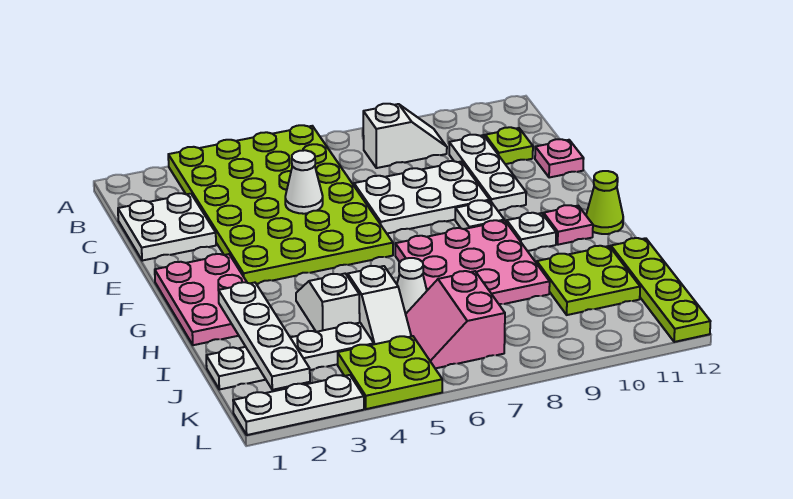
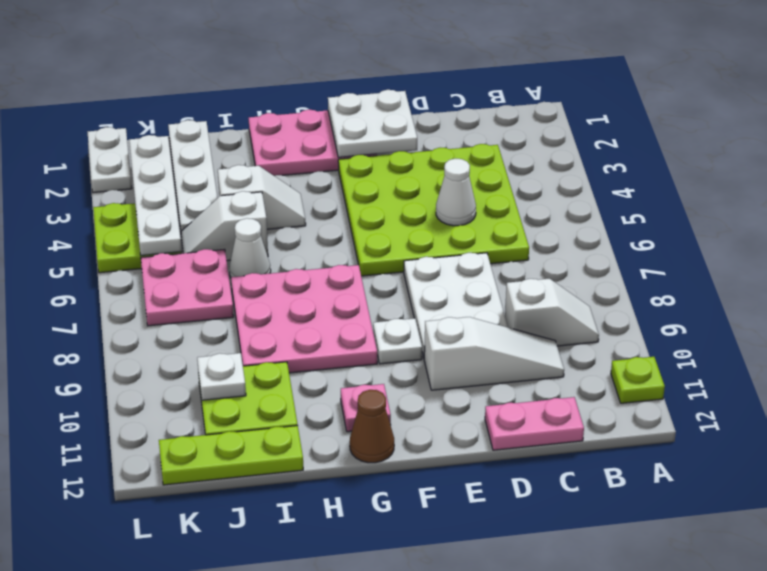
lime 4x6 plate [168,125,393,284] -> lime 4x4 plate [338,144,529,276]
white 1x2 slope [363,104,447,168] -> white 1x2 slope turned to [505,279,599,346]
white 2x2 plate [118,193,216,261] -> white 2x2 plate moved to [328,90,417,157]
white 1x3 plate [449,135,526,211] -> white 1x3 slope [424,317,564,390]
lime 1x1 plate [485,127,533,164] -> lime 1x1 plate moved to [611,357,665,403]
pink 1x1 plate [535,139,584,178] -> pink 1x2 plate [485,397,584,450]
white 1x1 plate [507,213,556,251] -> white 1x1 plate moved to [197,353,246,400]
lime 1x1 cone [586,171,623,234] -> brown 1x1 cone [350,390,394,463]
white 1x4 plate [219,282,310,390] -> white 1x4 plate turned to [129,135,182,255]
lime 1x4 plate [611,238,711,342] -> lime 1x3 plate [159,426,303,485]
pink 2x2 slope [406,271,505,368] -> pink 2x2 plate [141,249,234,326]
white 1x3 plate [233,375,364,435] -> white 1x2 plate [88,127,132,193]

